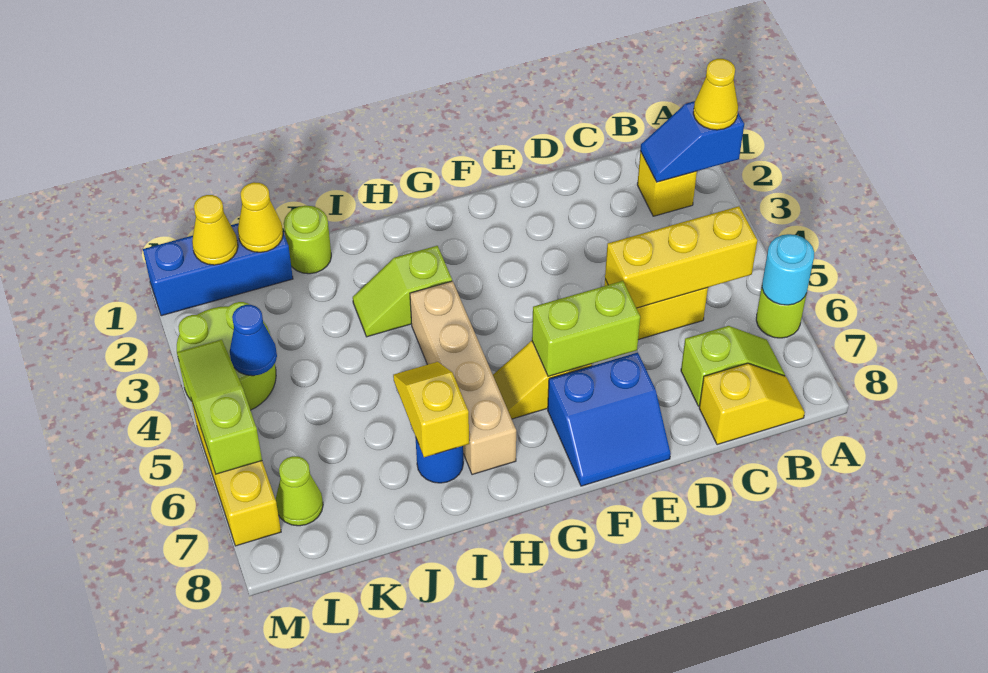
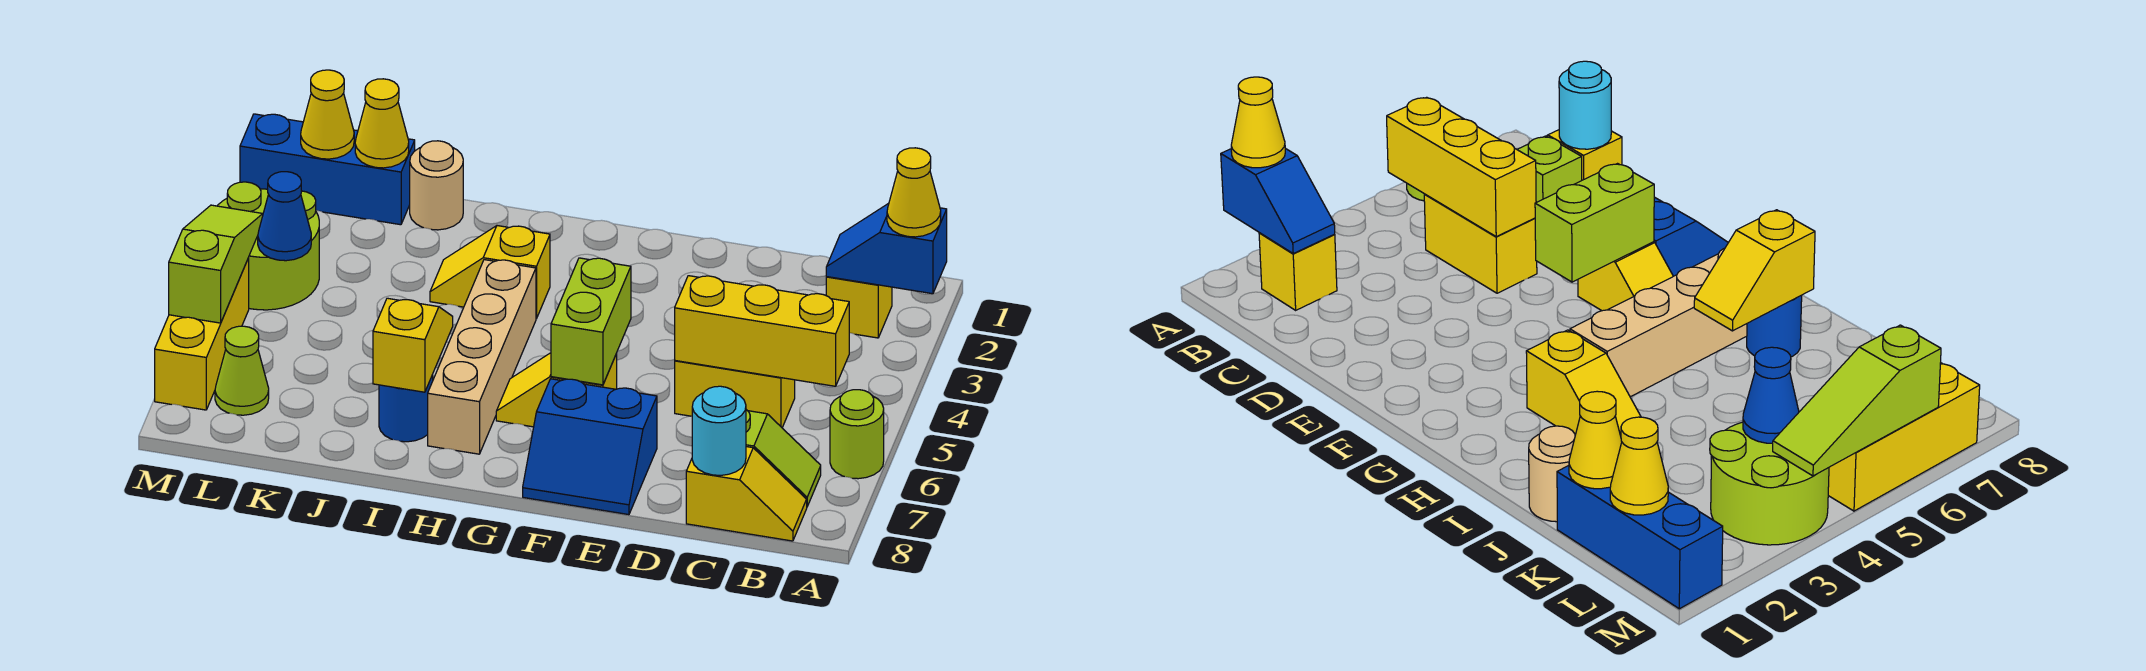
cyan 1x1 round brick [762,234,814,305] -> cyan 1x1 round brick moved to [692,386,746,475]
lime 1x2 brick [532,281,640,376] -> lime 1x2 brick turned to [551,258,631,385]
lime 1x2 slope [353,246,452,337] -> yellow 1x2 slope [430,226,550,319]
lime 1x1 round brick [284,206,331,274] -> tan 1x1 round brick [410,141,463,230]

